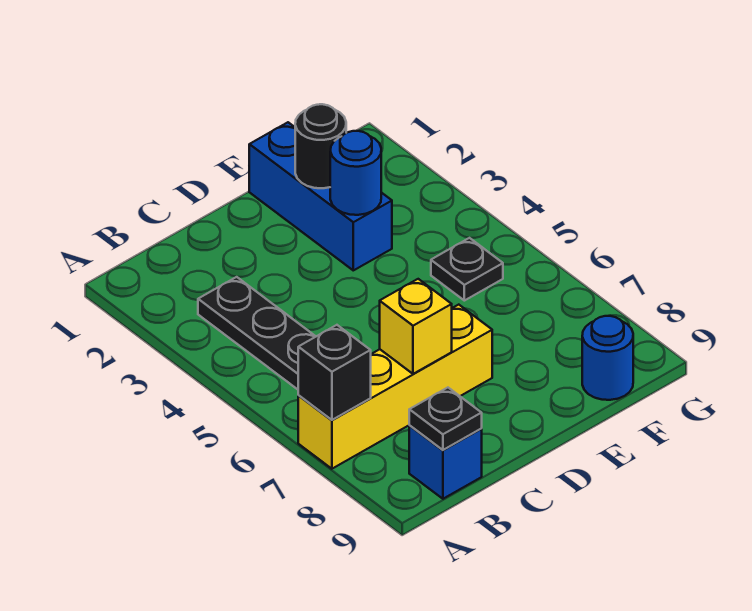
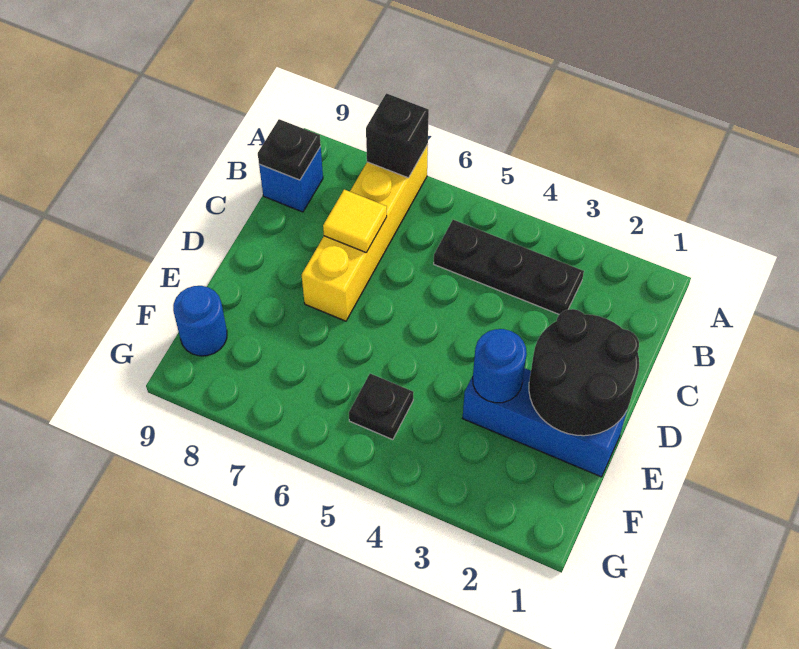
yellow 1x1 brick [380,279,452,374] -> yellow 1x1 tile [323,190,387,252]
black 1x1 round brick [295,104,346,188] -> black 2x2 round brick [529,309,639,436]

